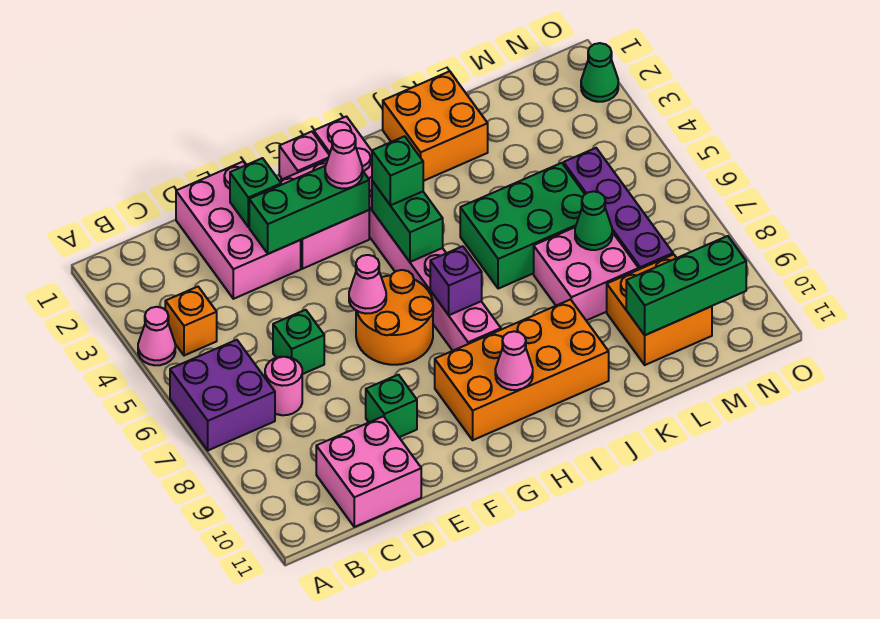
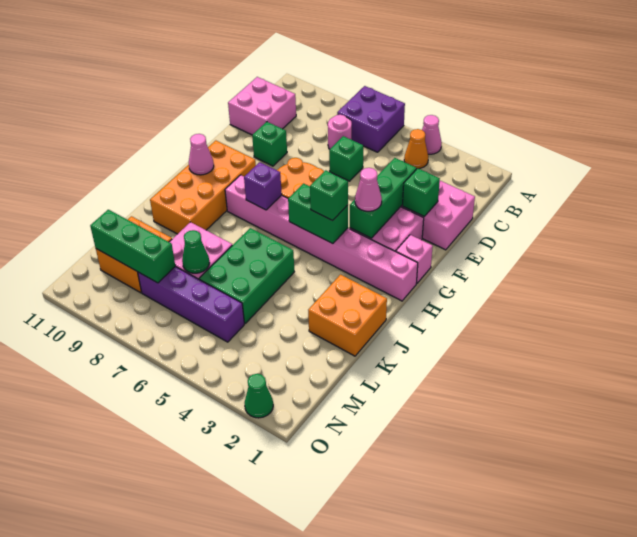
orange 1x1 brick [165,287,217,356] -> orange 1x1 cone [404,129,428,169]
pink 1x1 cone [349,255,386,314] -> none
green 1x3 brick [626,236,746,335] -> green 1x3 brick turned to [90,210,175,283]

